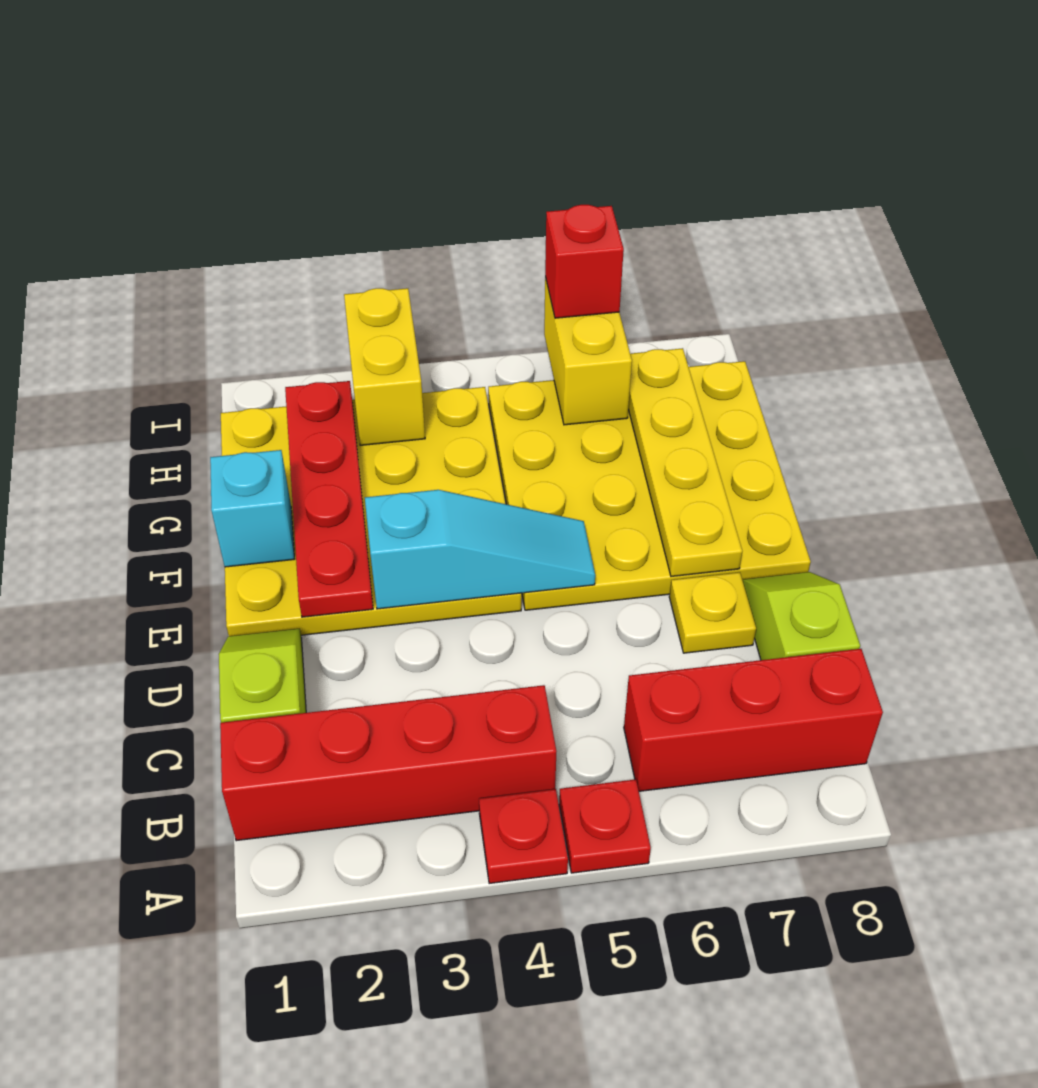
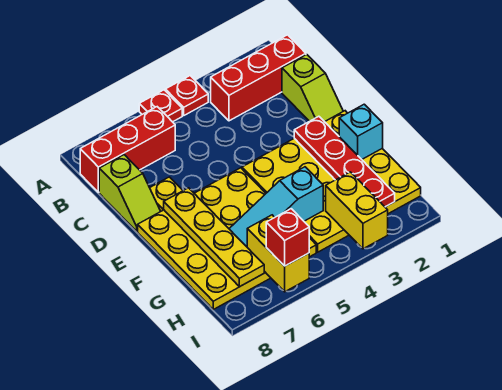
red 1x4 brick [220,685,557,841] -> red 1x3 brick [211,35,306,121]
cyan 1x3 slope [365,490,595,609] -> cyan 1x3 slope moved to [229,167,323,247]

